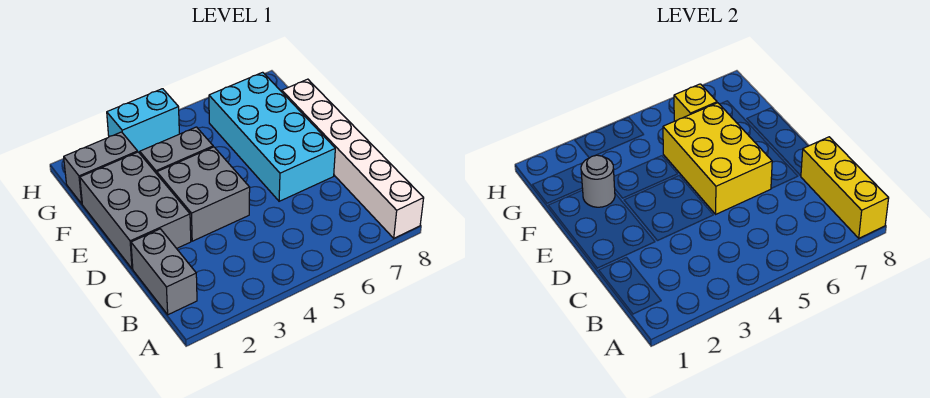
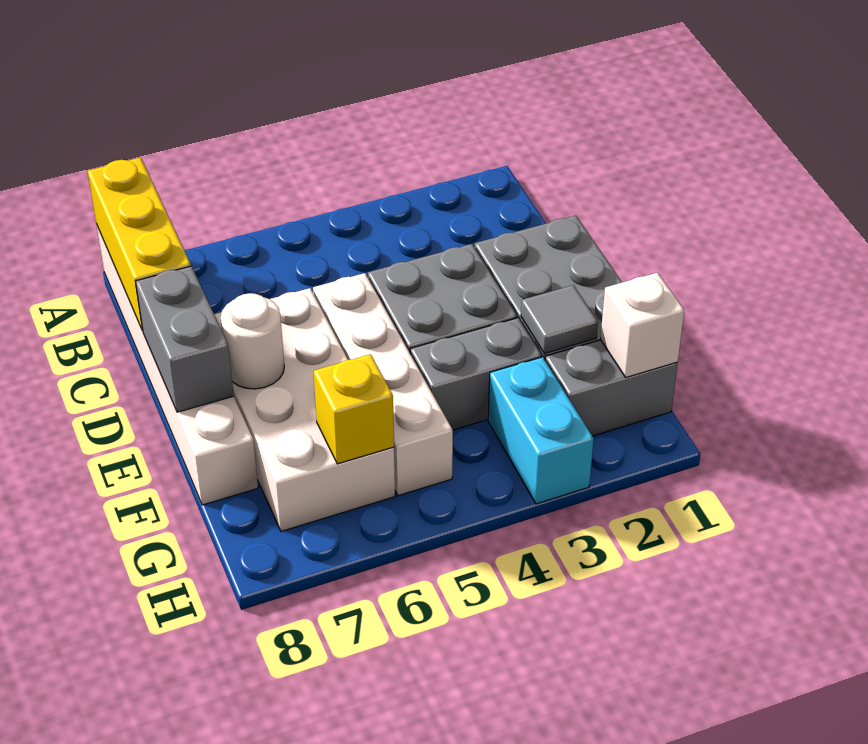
grey 1x2 brick [131,229,197,315] -> grey 1x2 brick moved to [135,266,234,412]
none -> white 1x4 brick [313,273,453,496]
yellow 2x3 brick [663,103,772,214] -> none
cyan 2x4 brick [209,72,335,201] -> white 2x4 brick [214,288,395,531]
none -> white 1x1 round brick [221,293,284,389]
grey 1x1 round brick [581,155,615,207] -> grey 1x1 tile [521,285,598,354]
none -> white 1x1 brick [600,273,684,377]
cyan 1x2 brick [107,89,179,152] -> cyan 1x2 brick turned to [488,357,594,504]

